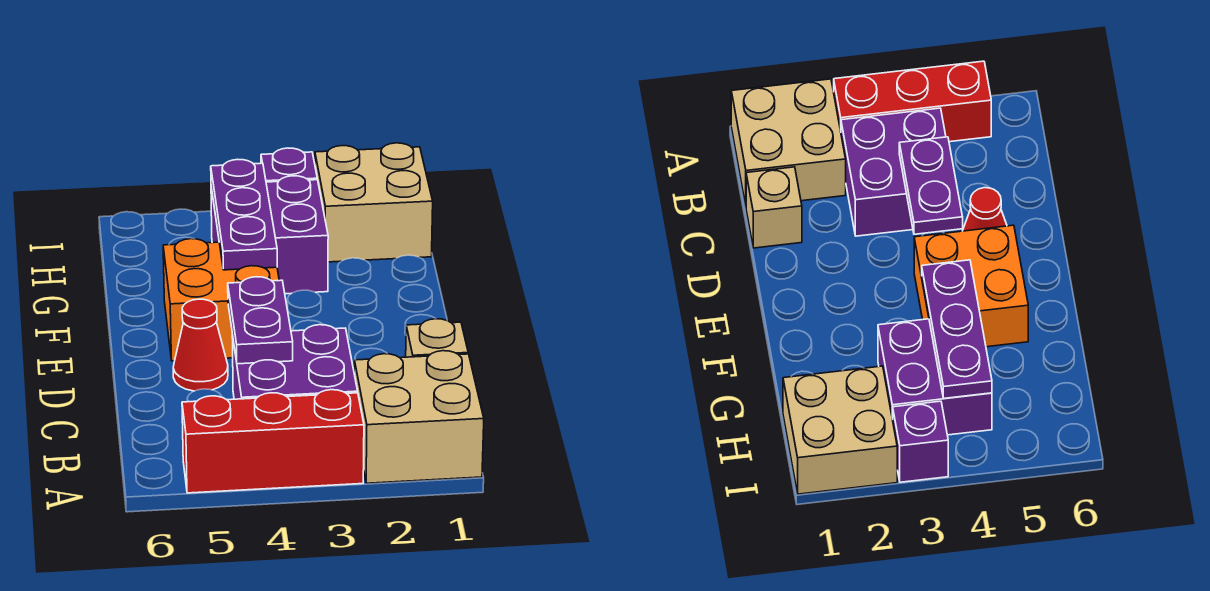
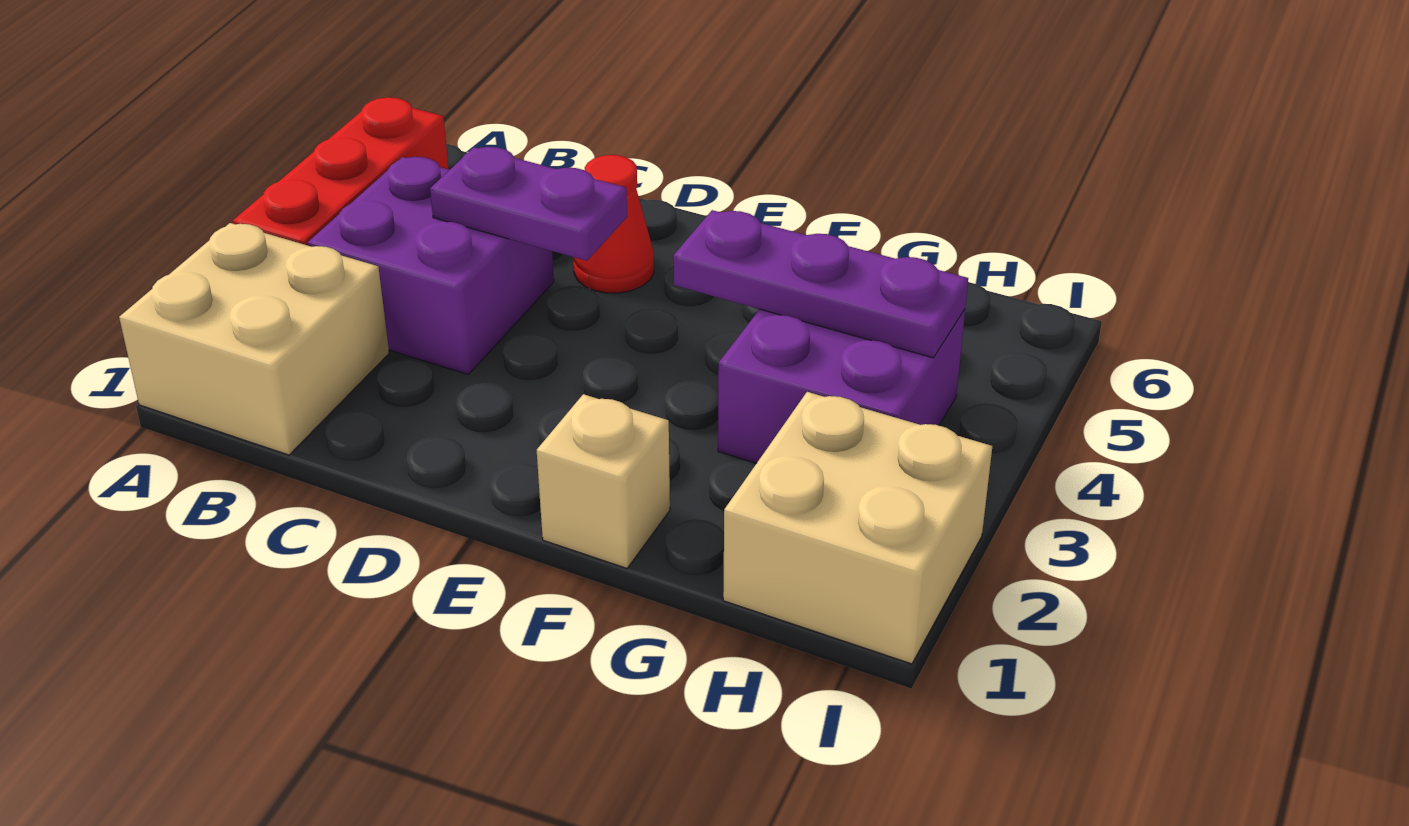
tan 1x1 brick [406,319,468,357] -> tan 1x1 brick moved to [537,394,670,568]
orange 2x2 brick [163,239,279,361] -> none
purple 1x1 brick [261,148,317,182] -> none

